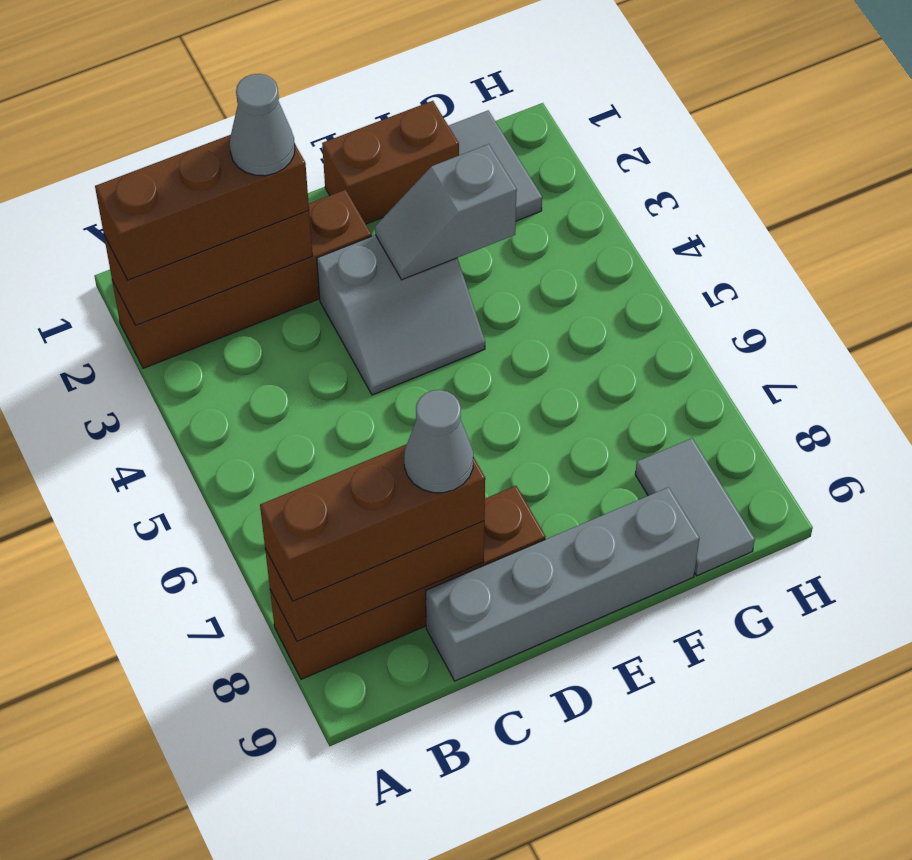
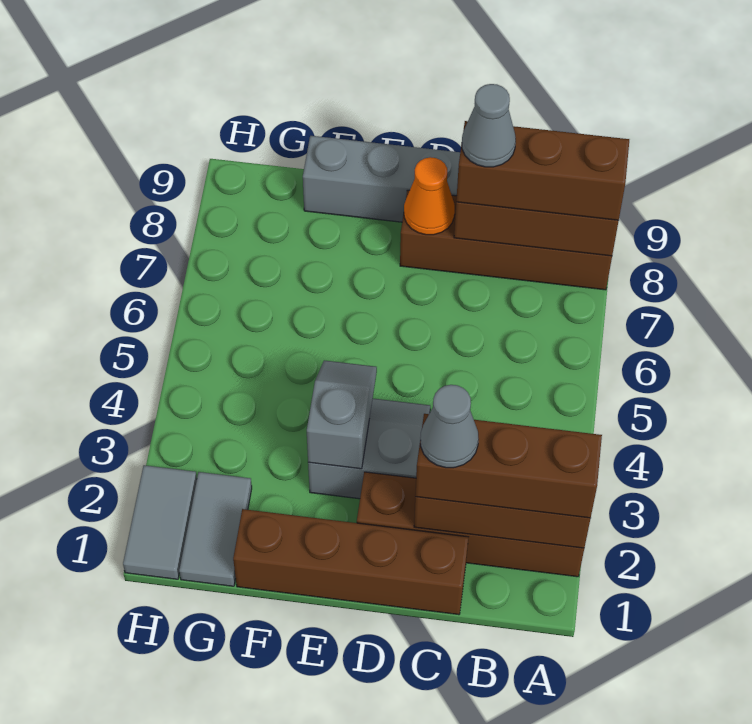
none -> orange 1x1 cone [404,157,455,235]
brown 1x2 brick [322,101,459,224] -> brown 1x4 brick [233,509,468,615]
grey 1x2 slope [375,144,517,280] -> grey 1x2 slope turned to [307,360,377,469]
grey 1x2 tile [635,438,755,576] -> grey 1x2 tile moved to [123,465,197,579]

